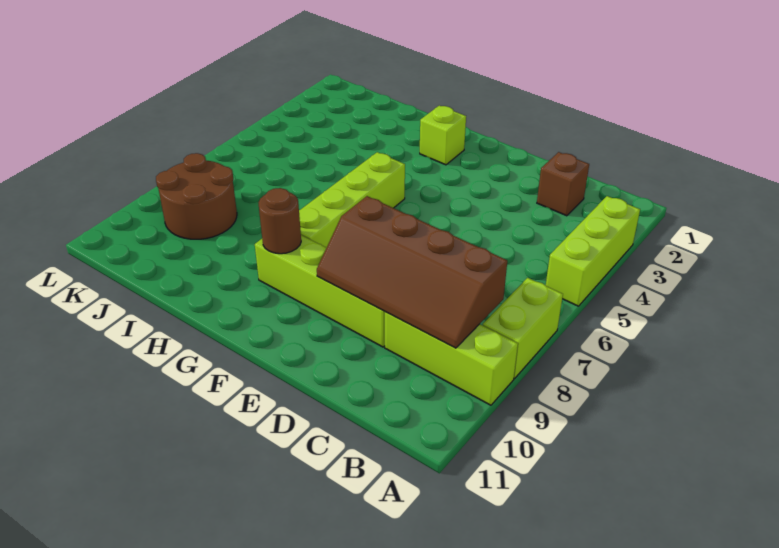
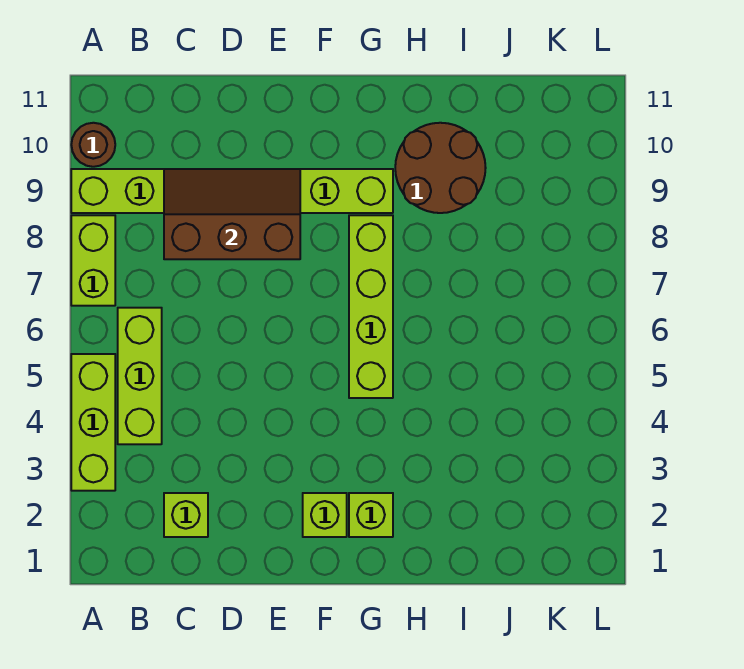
none -> lime 1x3 brick [118,308,162,444]
brown 2x4 slope [317,196,507,348] -> brown 2x3 slope [164,169,300,259]
brown 1x1 brick [537,152,589,216] -> lime 1x1 brick [164,493,208,537]
none -> lime 1x1 brick [303,493,347,537]
brown 1x1 round brick [258,188,301,254] -> brown 1x1 round brick moved to [71,123,115,167]
brown 2x2 round brick [156,153,237,239] -> brown 2x2 round brick moved to [395,123,486,213]

